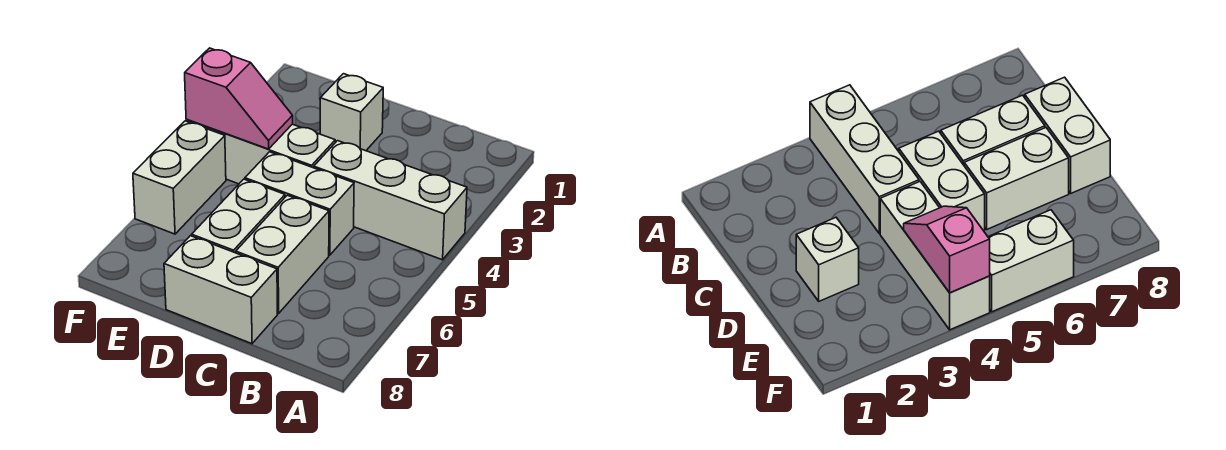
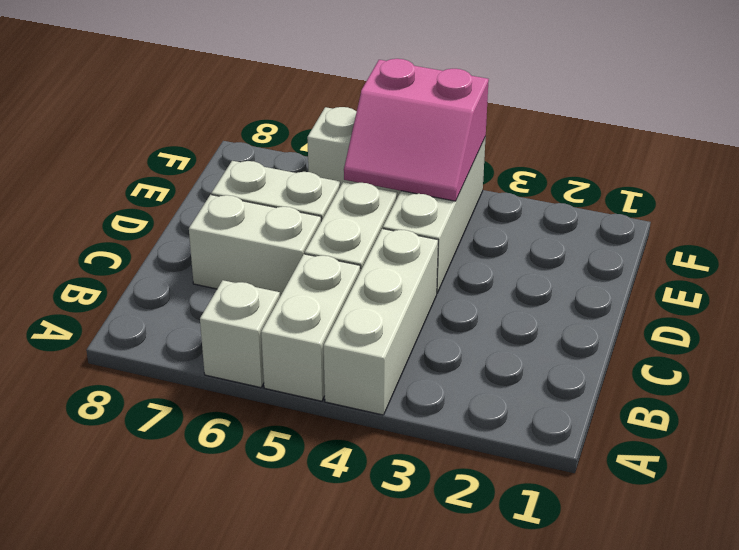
white 1x2 brick [164,236,277,344] -> white 1x2 brick moved to [261,254,360,401]
white 1x1 brick [320,74,383,151] -> white 1x1 brick moved to [200,280,280,388]
pink 1x2 slope [185,48,293,149] -> pink 2x2 slope [344,59,489,201]

